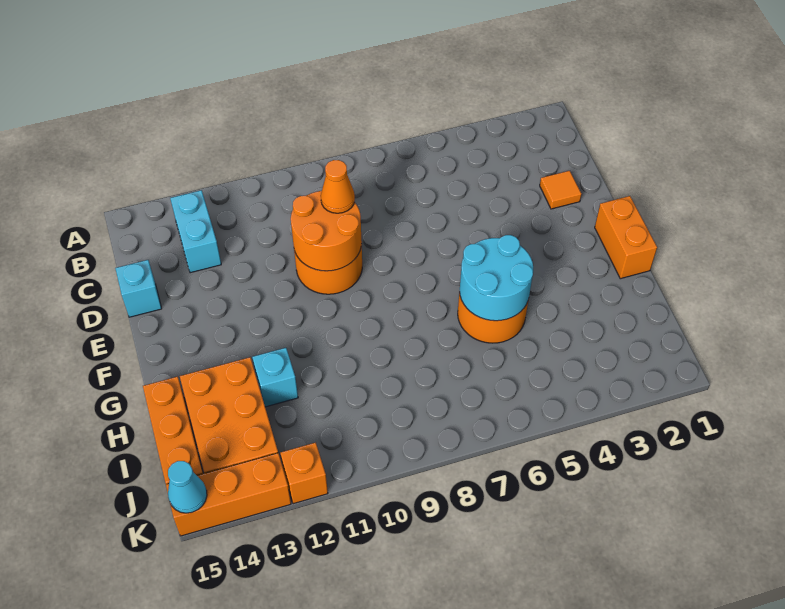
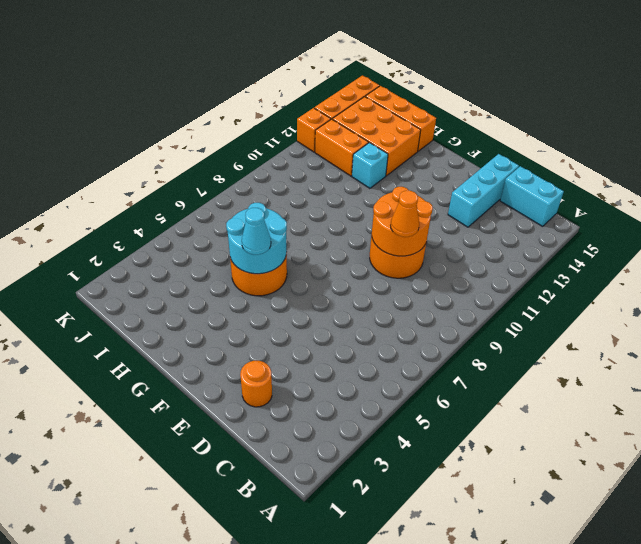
cyan 1x2 brick [170,190,221,273] -> cyan 1x2 brick moved to [500,166,564,226]
orange 1x1 tile [540,171,581,209] -> orange 1x1 round brick [240,361,272,407]
cyan 1x1 brick [115,260,162,317] -> cyan 1x3 brick [448,154,519,227]
orange 1x2 brick [595,196,657,279] -> orange 1x2 brick moved to [315,119,368,176]
cyan 1x1 cone [168,461,207,513] -> cyan 1x1 cone moved to [242,208,271,255]

